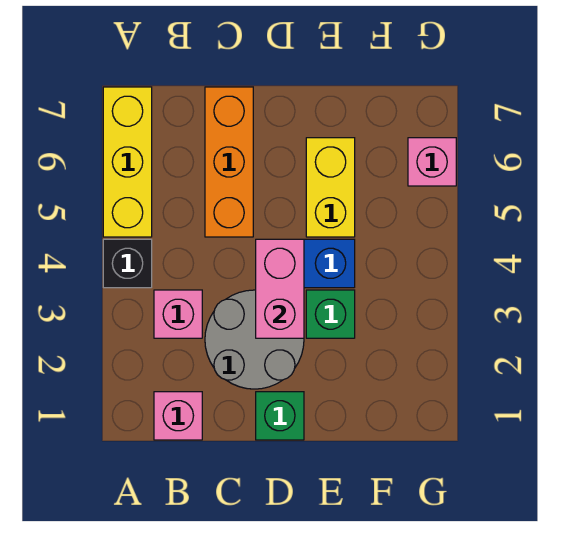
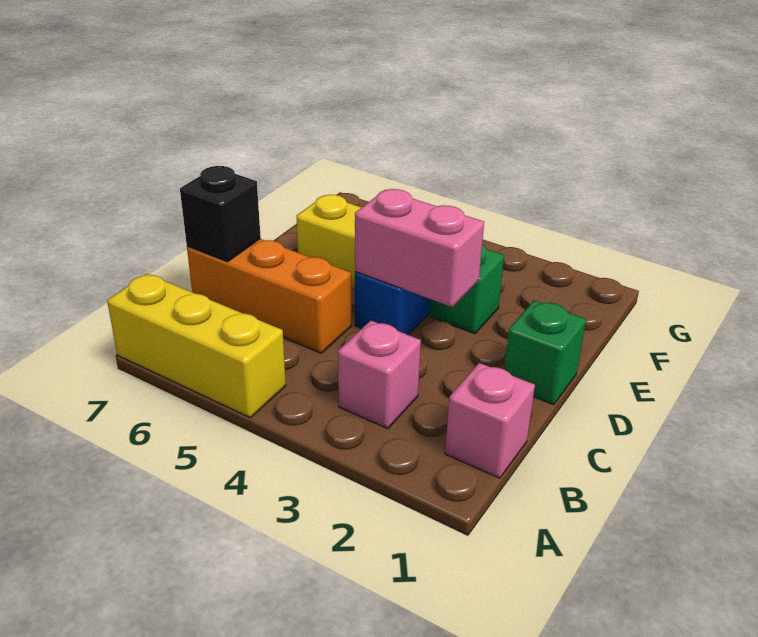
black 1x1 brick [103,239,152,288] -> black 1x1 brick moved to [180,166,261,262]
grey 2x2 round brick [205,290,304,389] -> none
pink 1x1 brick [408,138,456,186] -> none

